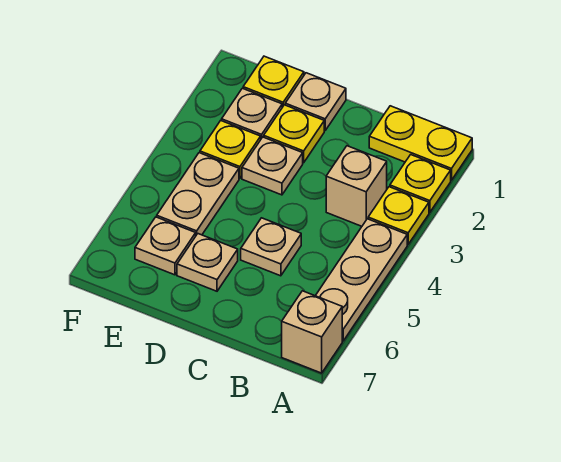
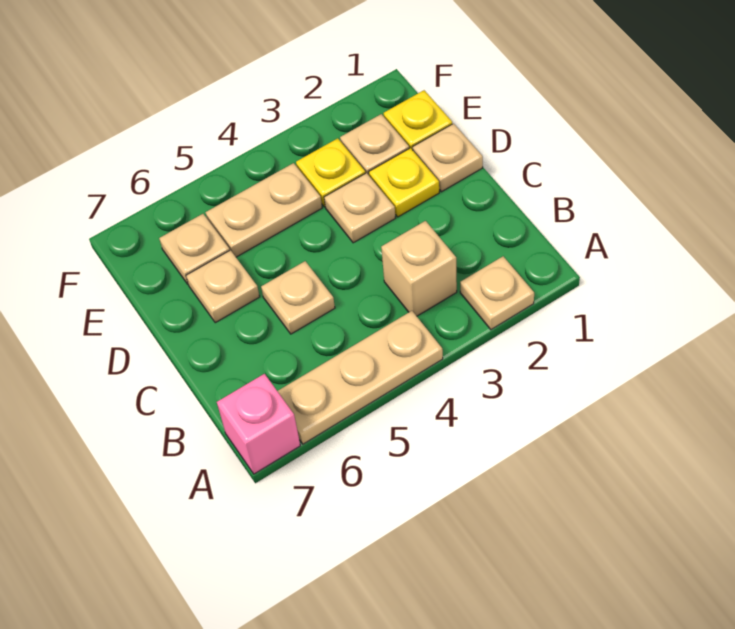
yellow 1x2 plate [369,106,472,180] -> none
yellow 1x1 plate [390,155,451,212] -> tan 1x1 plate [460,256,534,330]
yellow 1x1 plate [368,187,429,244] -> none
tan 1x1 brick [282,291,342,373] -> pink 1x1 brick [217,374,300,474]

